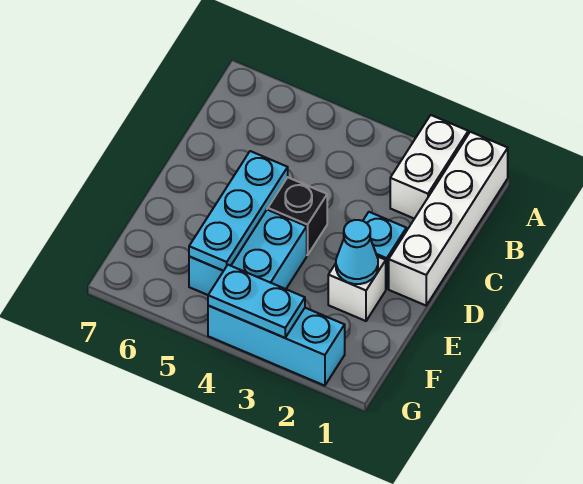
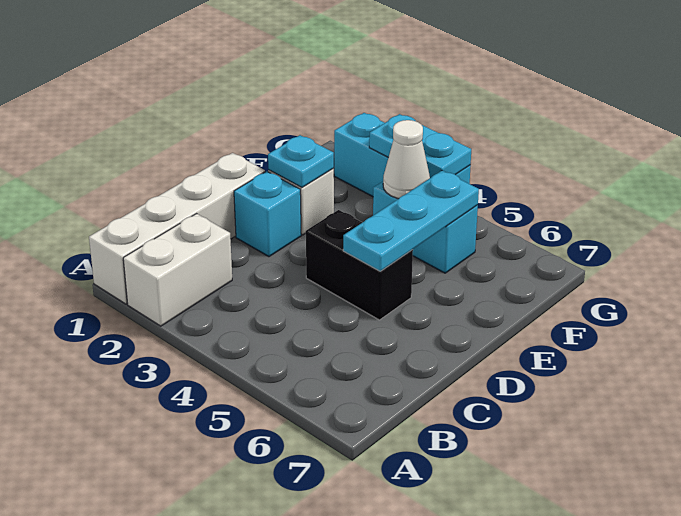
cyan 1x1 cone [336,220,378,284] -> cyan 1x1 plate [268,135,334,187]
cyan 2x2 brick [189,210,307,295] -> cyan 1x2 brick [373,182,478,273]
none -> white 1x1 cone [383,120,430,199]

